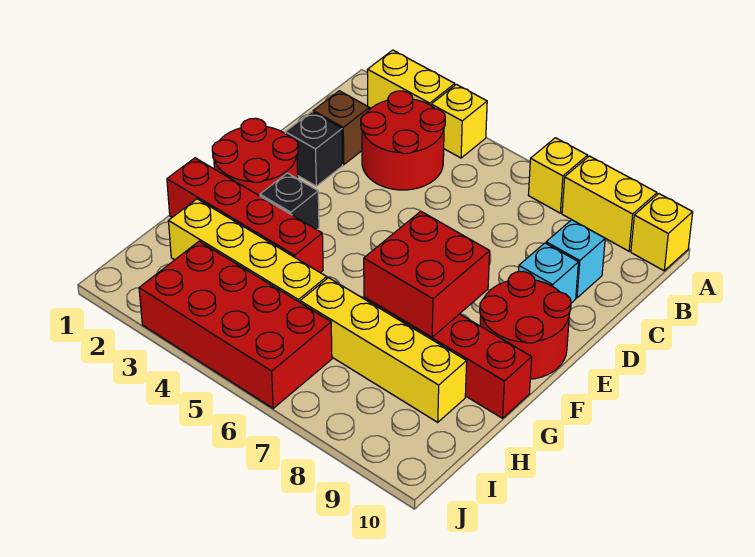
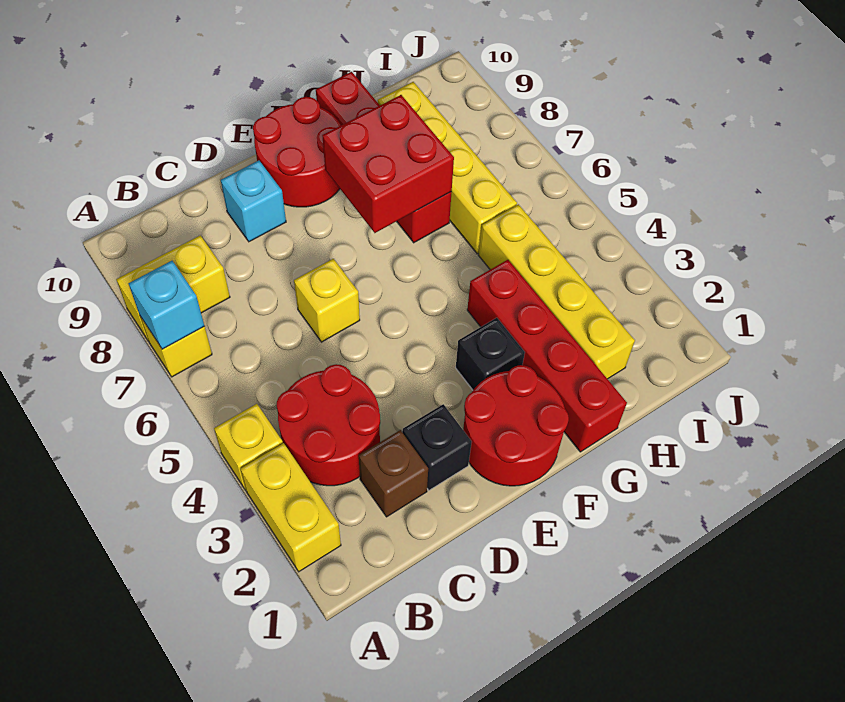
yellow 1x2 brick [562,156,657,251] -> yellow 1x2 brick turned to [116,235,230,341]
yellow 1x1 brick [631,194,693,271] -> yellow 1x1 brick moved to [294,259,360,342]
cyan 1x1 brick [546,220,605,298] -> cyan 1x1 brick moved to [128,261,204,349]
red 2x4 brick [139,241,332,408] -> none

